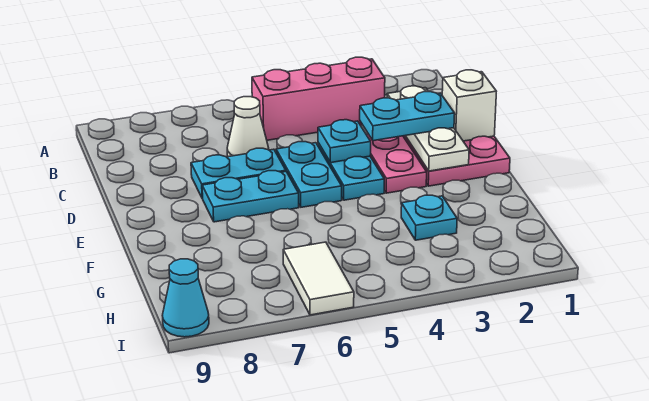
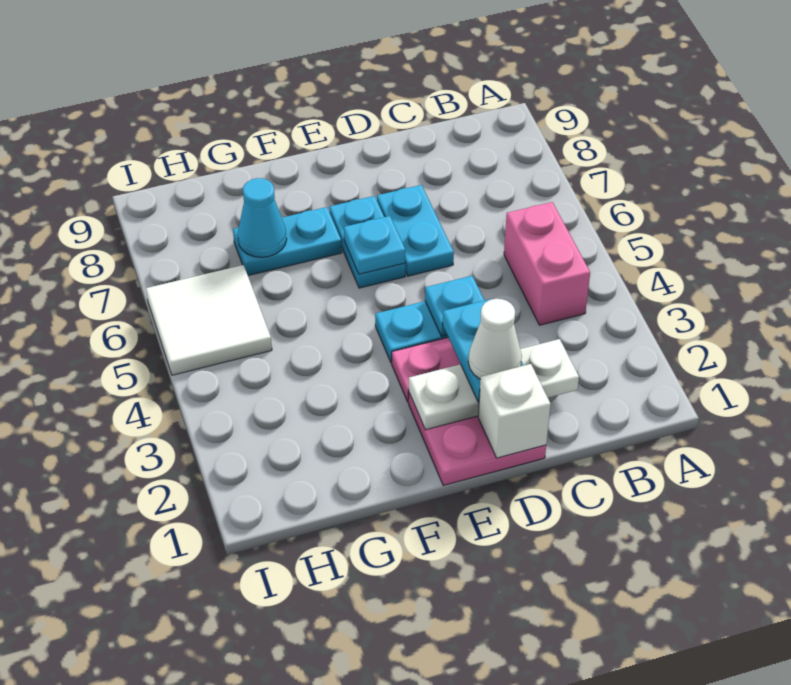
pink 1x3 brick [252,57,385,140] -> pink 1x2 brick [504,202,590,325]
white 1x1 cone [227,97,269,157] -> white 1x1 cone moved to [468,299,522,379]
cyan 1x2 plate [276,142,342,207] -> cyan 1x2 plate moved to [233,207,342,276]
cyan 1x1 plate [401,195,457,240] -> cyan 1x1 plate moved to [344,216,405,274]
white 1x2 tile [283,242,354,315] -> white 2x2 tile [146,265,272,375]
cyan 1x1 cone [162,259,209,337] -> cyan 1x1 cone moved to [238,178,287,257]

